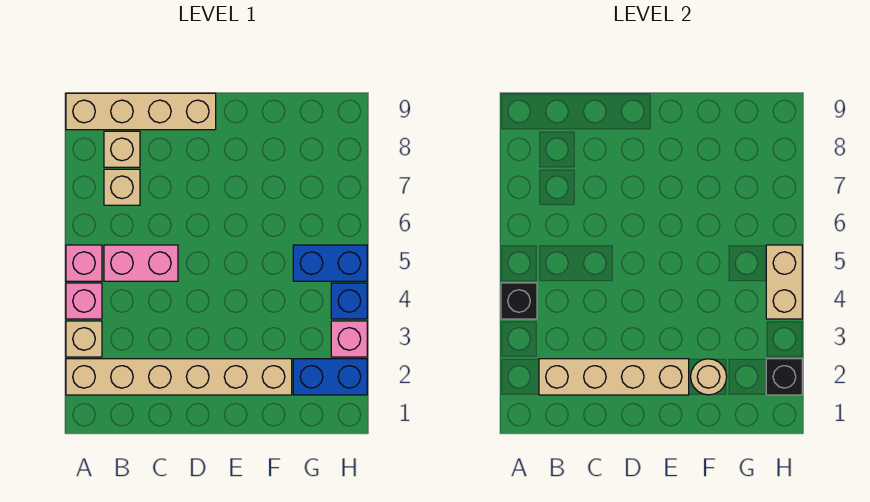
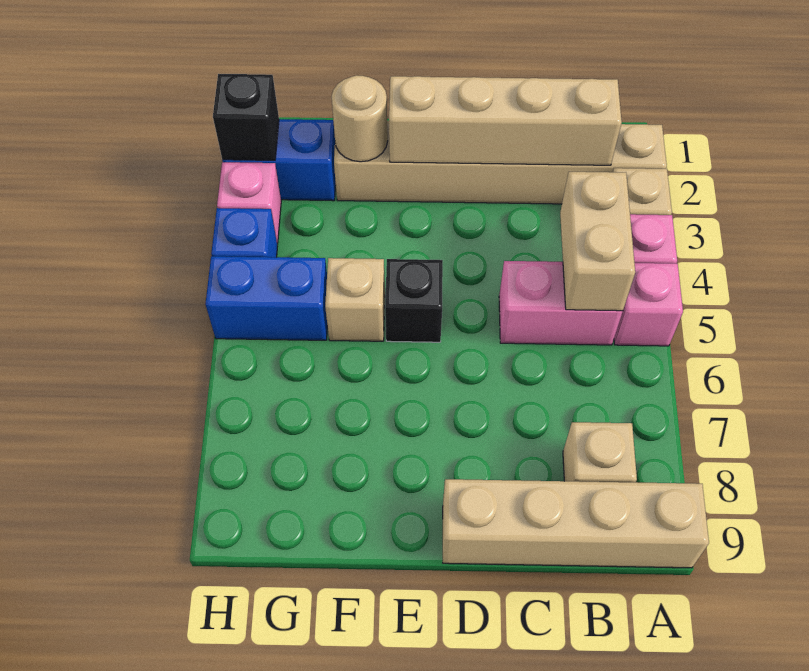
black 1x1 brick [501,283,537,319] -> black 1x1 brick moved to [385,259,443,342]
tan 1x1 brick [104,169,140,205] -> tan 1x1 brick moved to [325,258,385,341]
tan 1x2 brick [766,245,802,319] -> tan 1x2 brick moved to [560,172,635,311]

